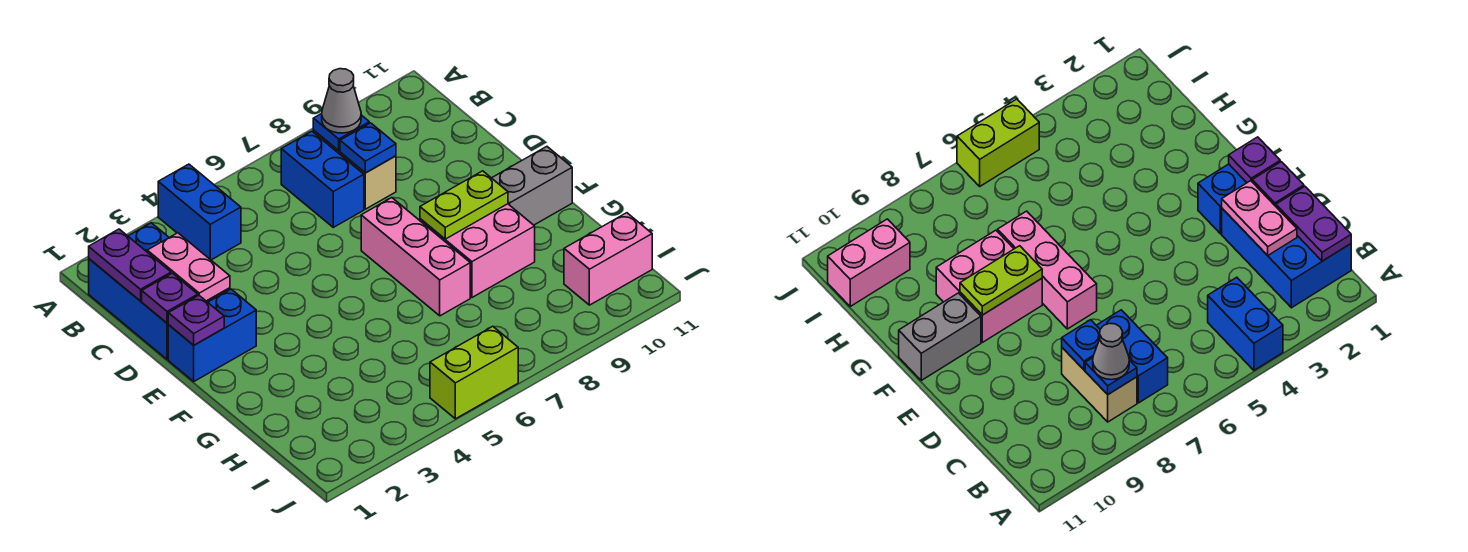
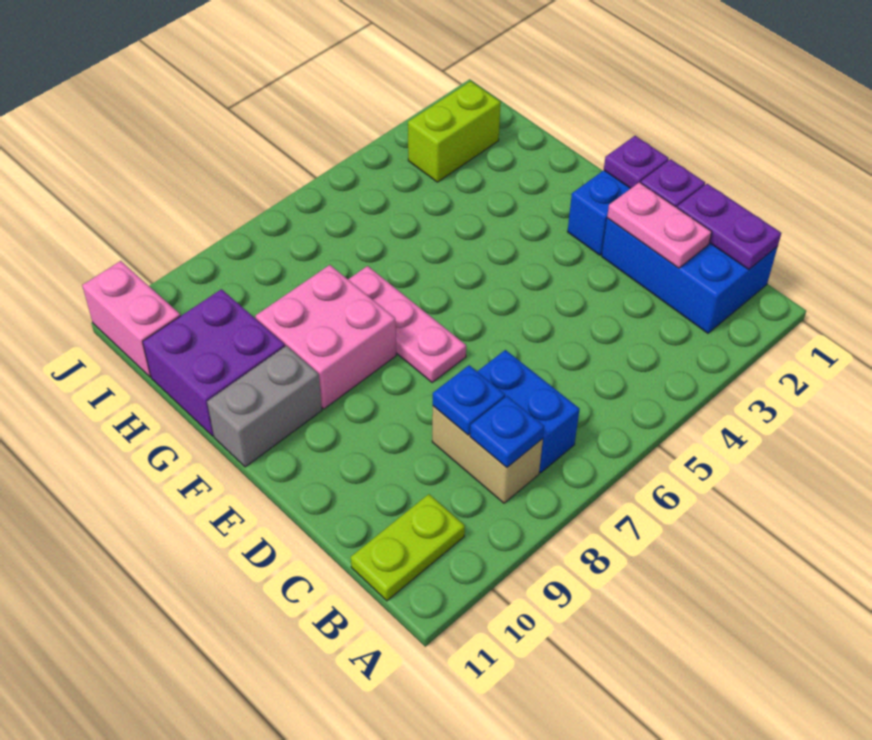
blue 1x2 brick [158,164,241,260] -> none
grey 1x1 cone [322,69,361,133] -> none
pink 1x3 brick [361,198,470,316] -> pink 1x3 plate [348,266,466,383]
lime 1x2 plate [420,171,508,239] -> lime 1x2 plate moved to [351,494,465,601]
none -> purple 2x2 brick [143,289,285,436]
pink 1x2 brick [564,213,652,305] -> pink 1x2 brick turned to [82,261,180,377]
lime 1x2 brick [430,326,518,419] -> lime 1x2 brick moved to [408,81,501,182]

